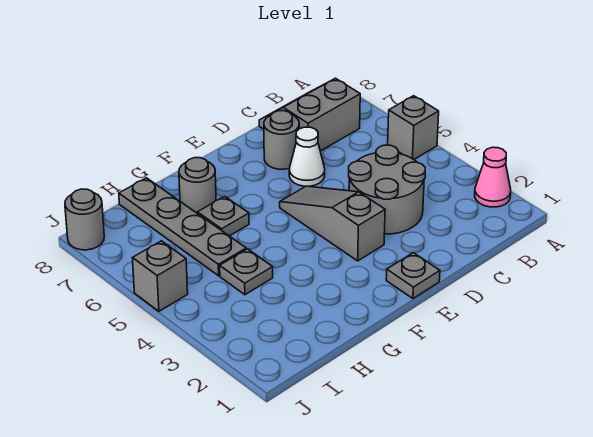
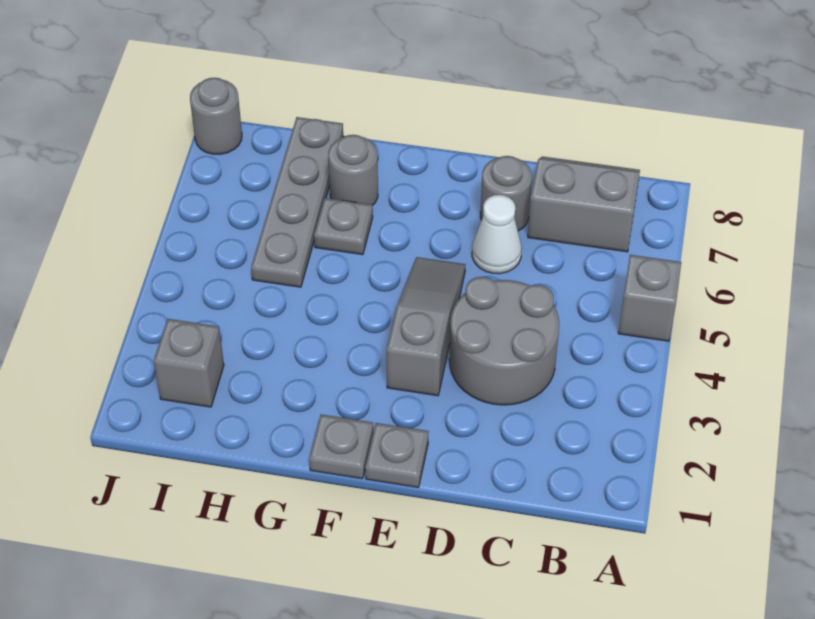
pink 1x1 cone [475,147,511,207] -> none
grey 1x1 plate [220,249,273,295] -> grey 1x1 plate moved to [309,414,373,479]
grey 1x1 brick [133,241,188,311] -> grey 1x1 brick moved to [154,319,224,407]

